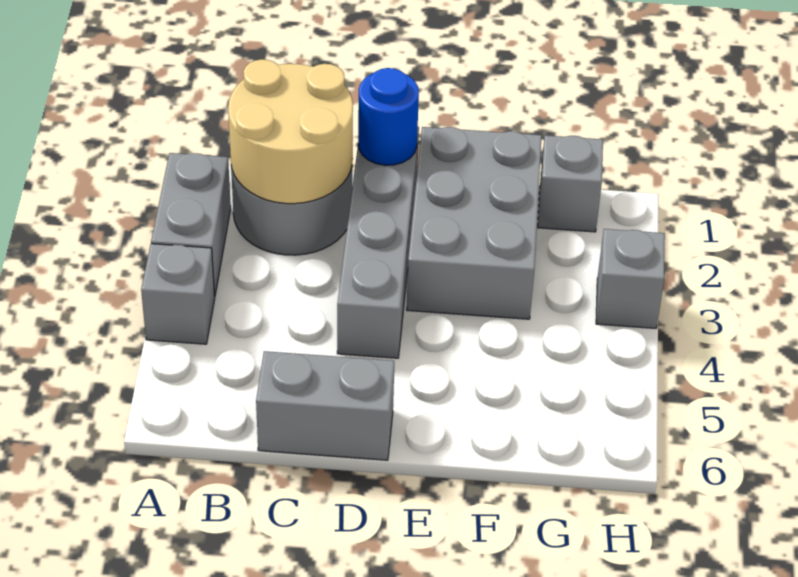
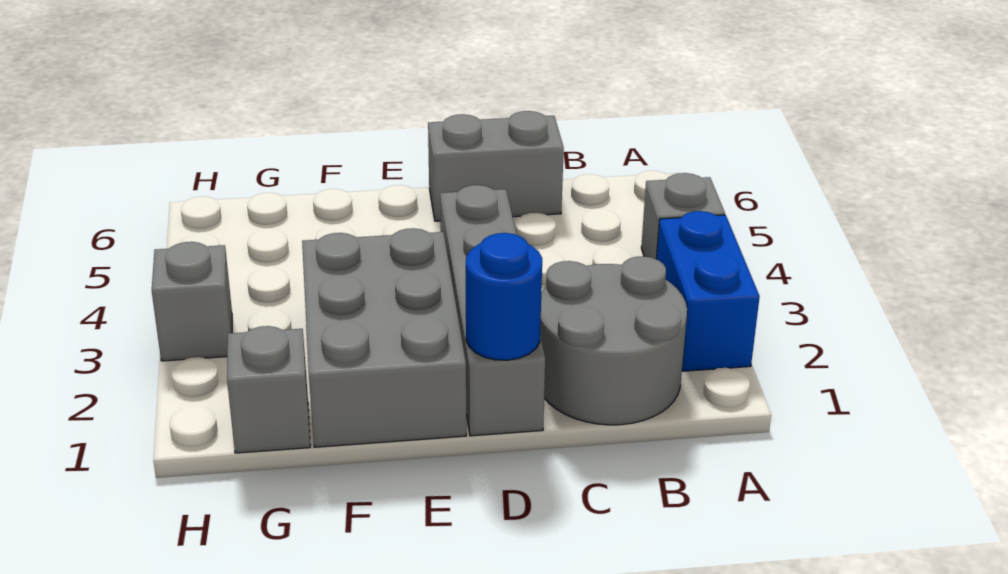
grey 1x2 brick [151,153,231,295] -> blue 1x2 brick [657,211,760,371]
tan 2x2 round brick [228,59,353,204] -> none

